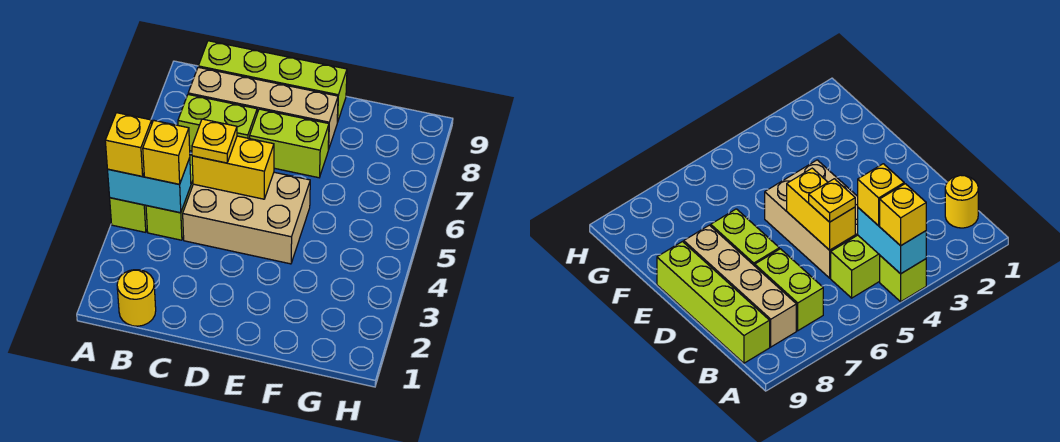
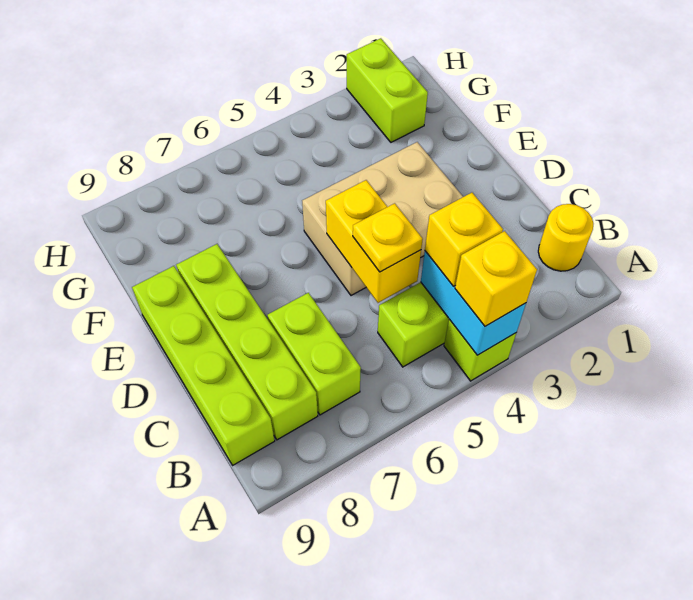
tan 1x4 brick [188,67,338,150] -> lime 1x4 brick [176,244,318,440]
tan 2x3 brick [183,172,310,264] -> tan 2x3 brick turned to [302,142,463,296]
lime 1x2 brick [250,109,329,178] -> lime 1x2 brick moved to [347,38,428,142]

